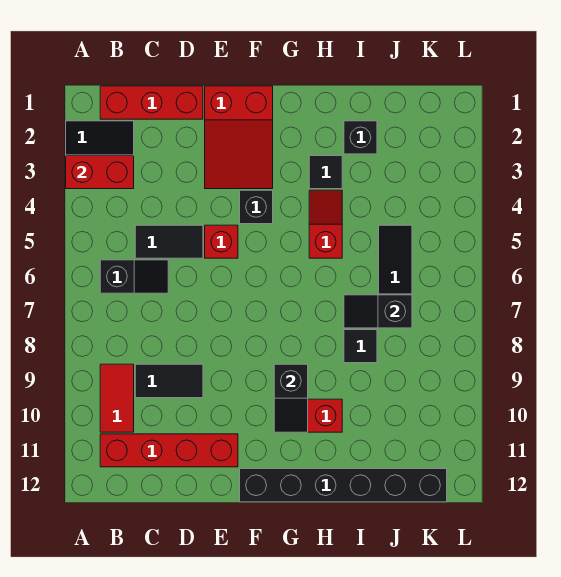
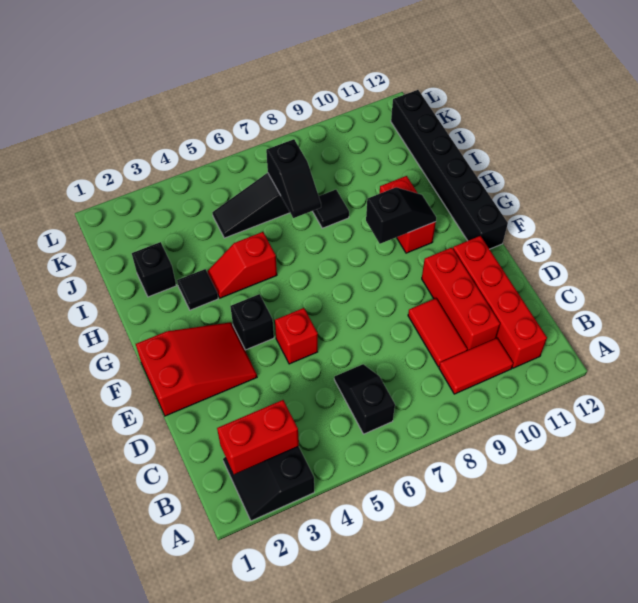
red 1x2 brick [66,156,134,189] -> red 1x2 brick turned to [217,400,299,474]
red 1x3 brick [100,86,203,119] -> red 1x3 brick moved to [422,248,500,351]
black 1x2 tile [135,225,203,258] -> none
black 1x2 tile [135,364,203,398] -> red 1x2 tile [408,298,467,367]

